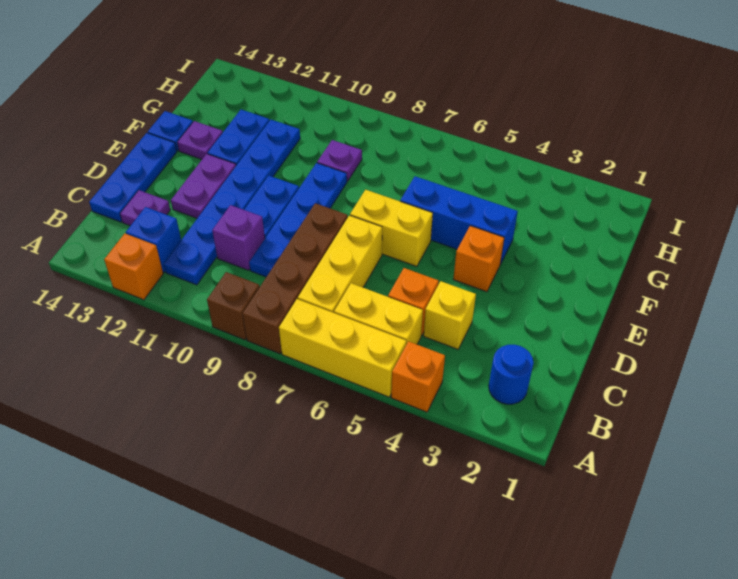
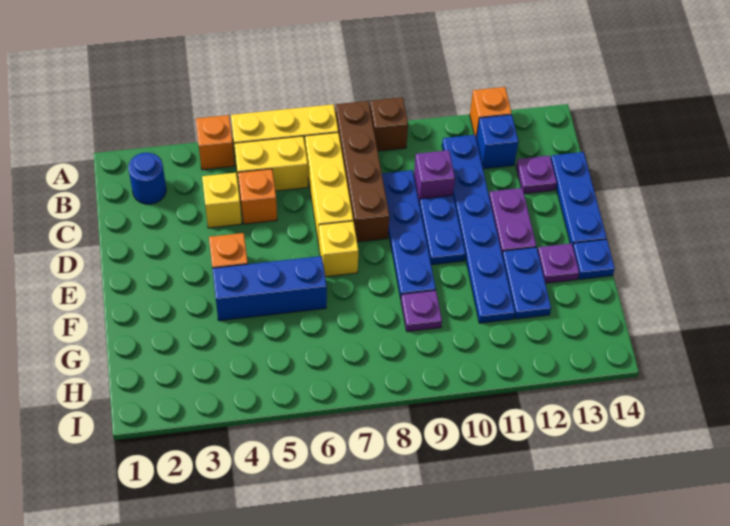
yellow 1x2 brick [350,190,433,266] -> yellow 1x1 brick [319,221,359,277]

